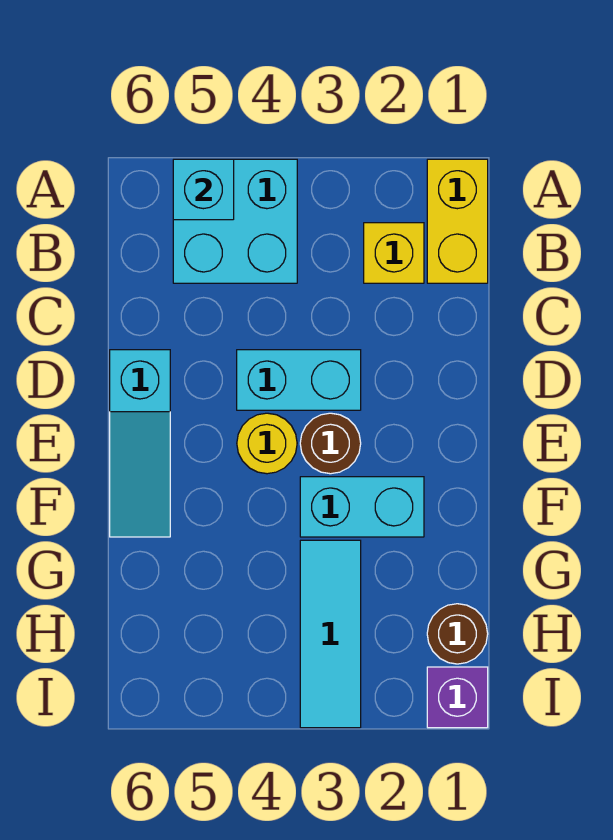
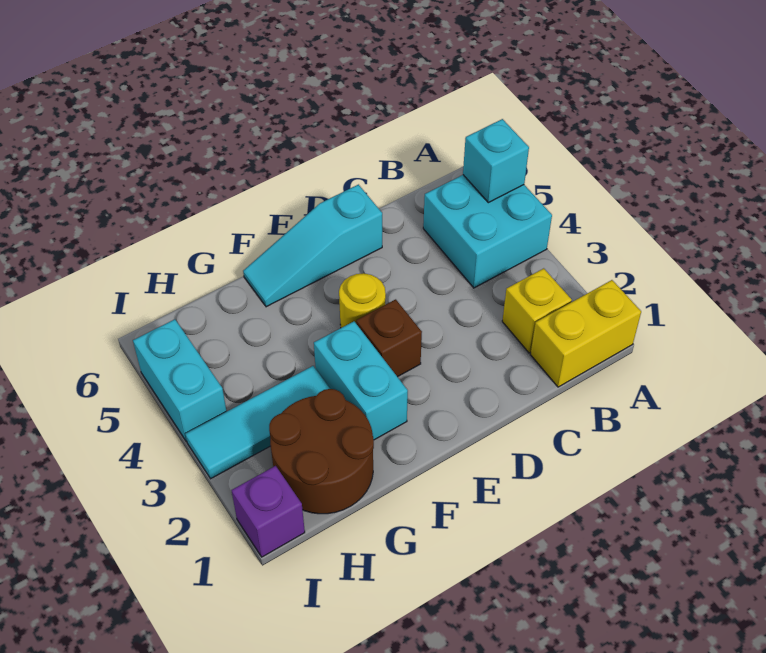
cyan 1x2 brick [237,350,361,410] -> cyan 1x2 brick moved to [133,319,227,442]
brown 1x1 round brick [300,413,361,474] -> brown 1x1 brick [356,299,422,377]
brown 1x1 round brick [427,604,488,664] -> brown 2x2 round brick [269,389,374,514]

